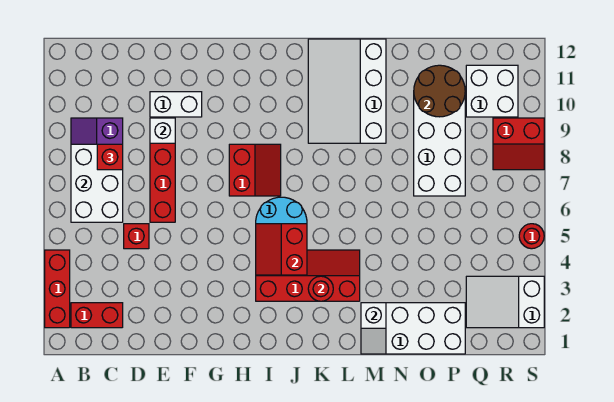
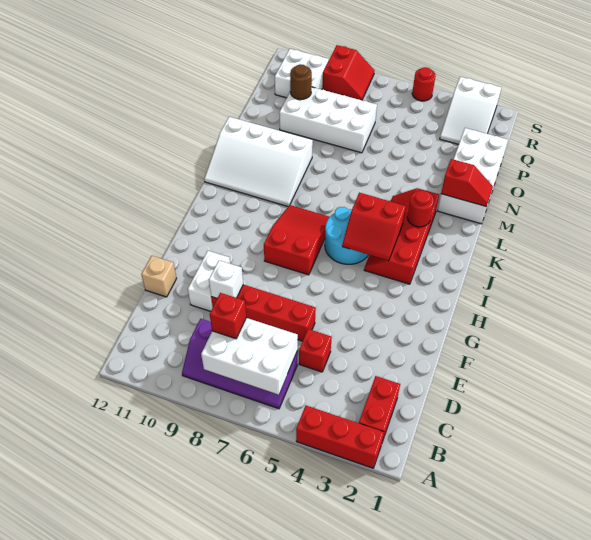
none -> tan 1x1 brick [141,256,177,297]
red 2x2 slope [229,144,281,196] -> red 2x3 slope [264,205,329,275]
white 1x2 slope [361,303,386,354] -> red 1x2 slope [441,159,493,207]
brown 2x2 round brick [414,65,465,117] -> brown 1x1 round brick [290,64,312,100]

